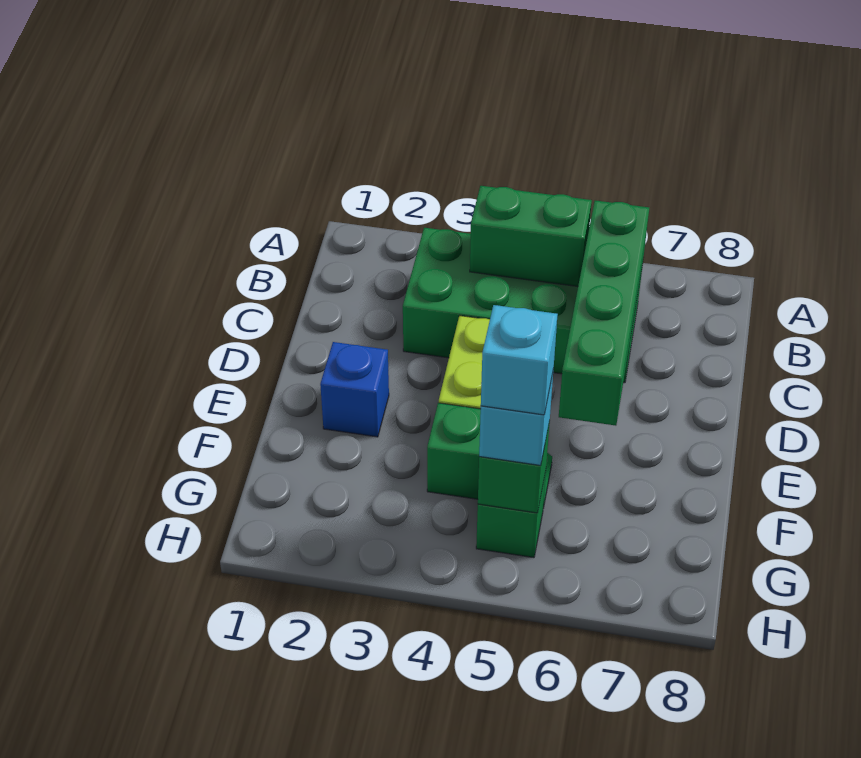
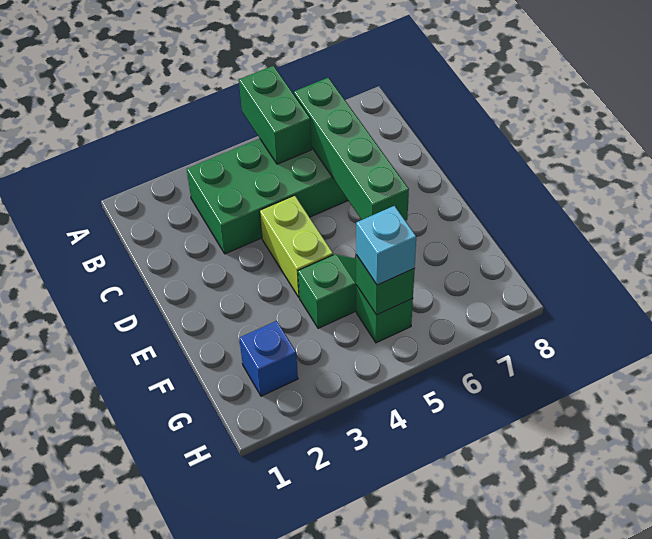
green 1x2 brick [470,186,592,286] -> green 1x2 brick turned to [239,66,312,164]
blue 1x1 brick [320,342,389,437] -> blue 1x1 brick moved to [239,321,298,396]
cyan 1x1 brick [481,305,558,415] -> none

